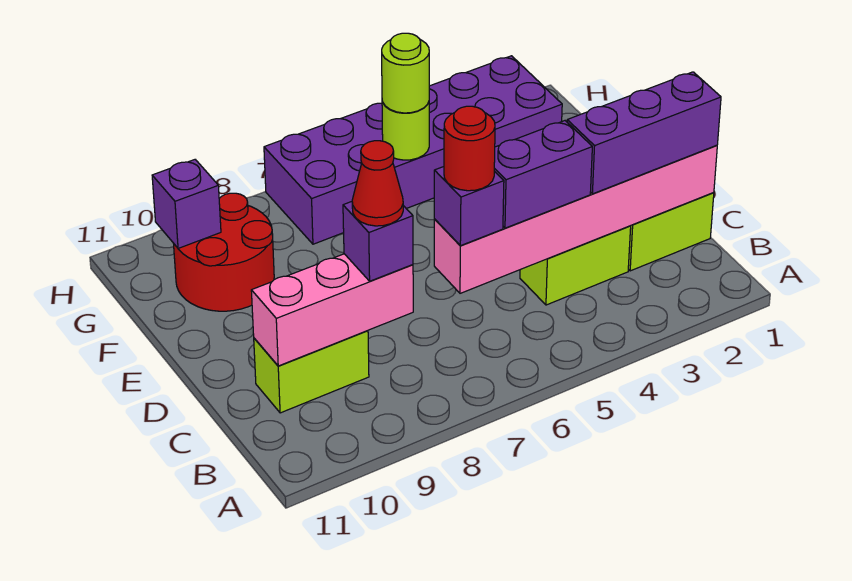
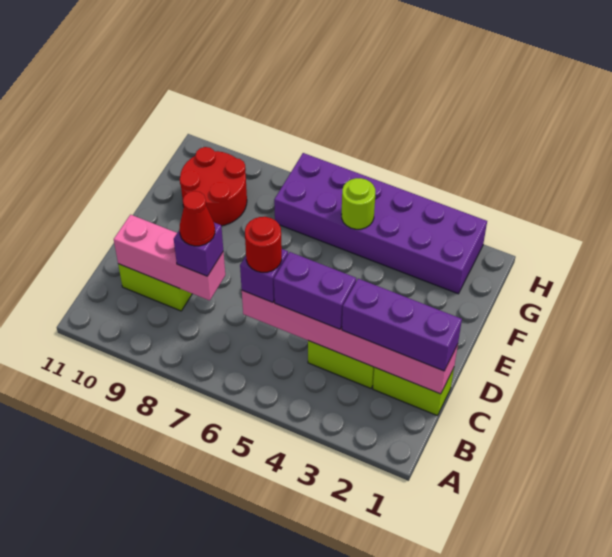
lime 1x1 round brick [382,33,429,113] -> none
purple 1x1 brick [152,160,221,248] -> none

